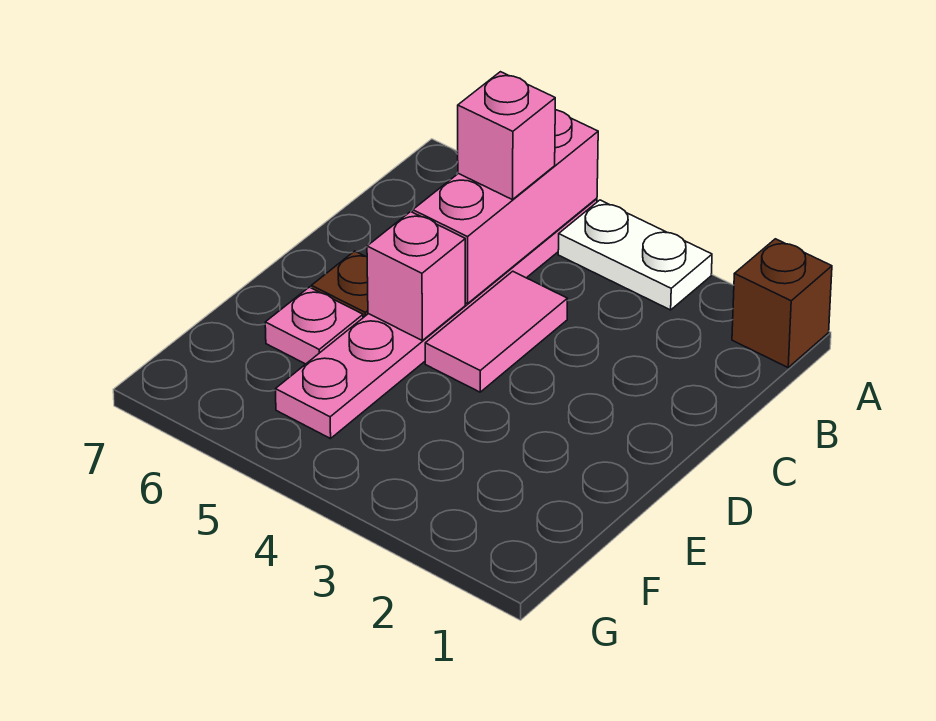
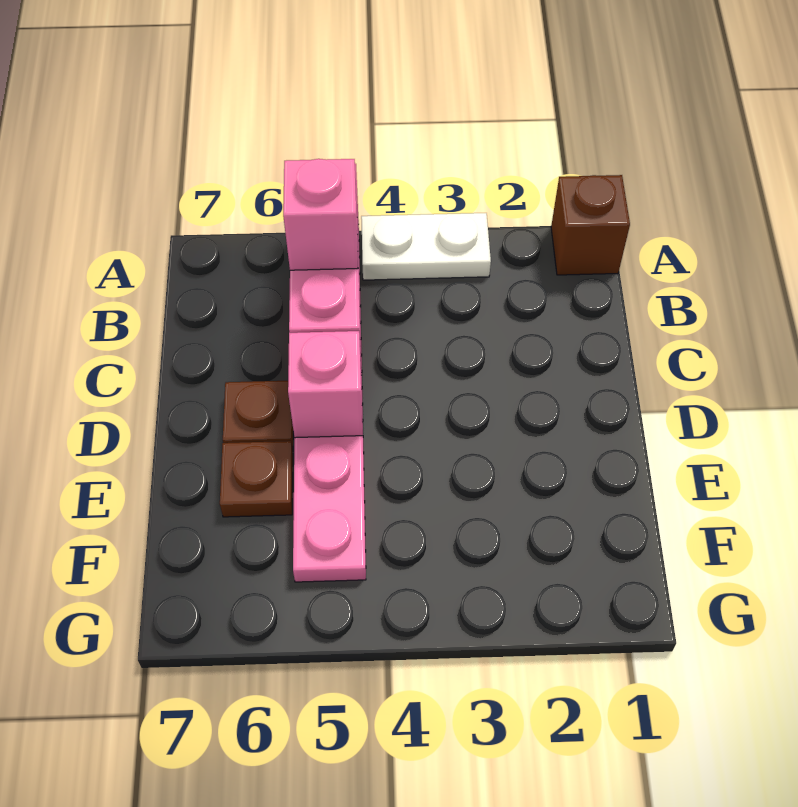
pink 1x2 tile [425,271,567,392] -> none
pink 1x1 plate [265,287,363,364] -> brown 1x1 plate [220,441,293,517]

